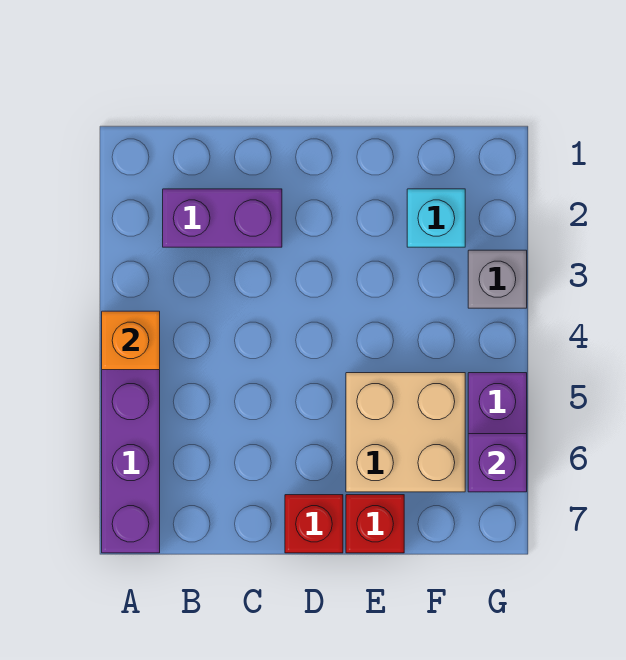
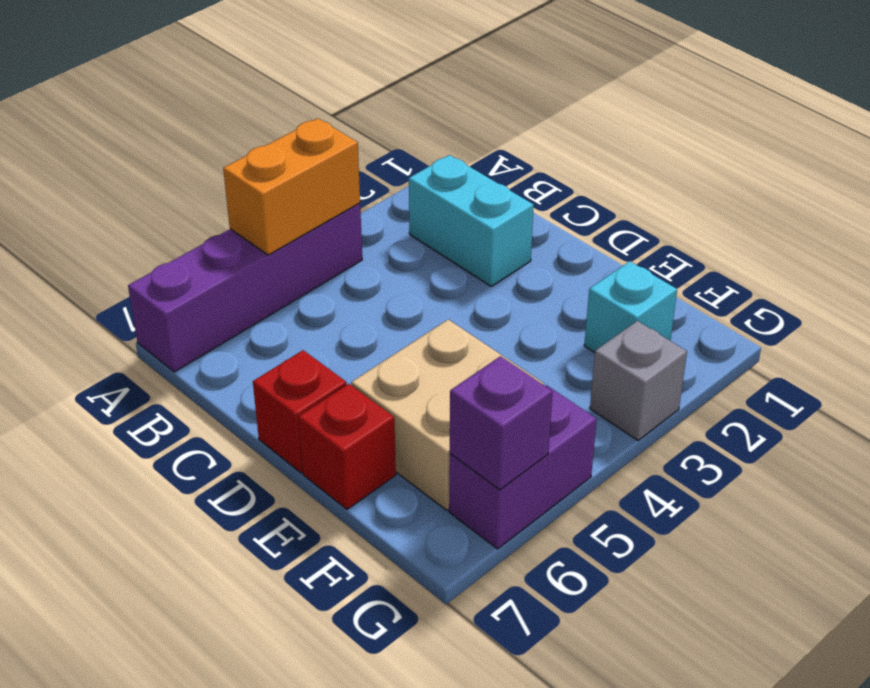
orange 1x1 brick [102,311,160,370] -> orange 1x2 brick [223,118,360,255]
purple 1x2 brick [163,189,282,247] -> cyan 1x2 brick [409,155,534,286]

